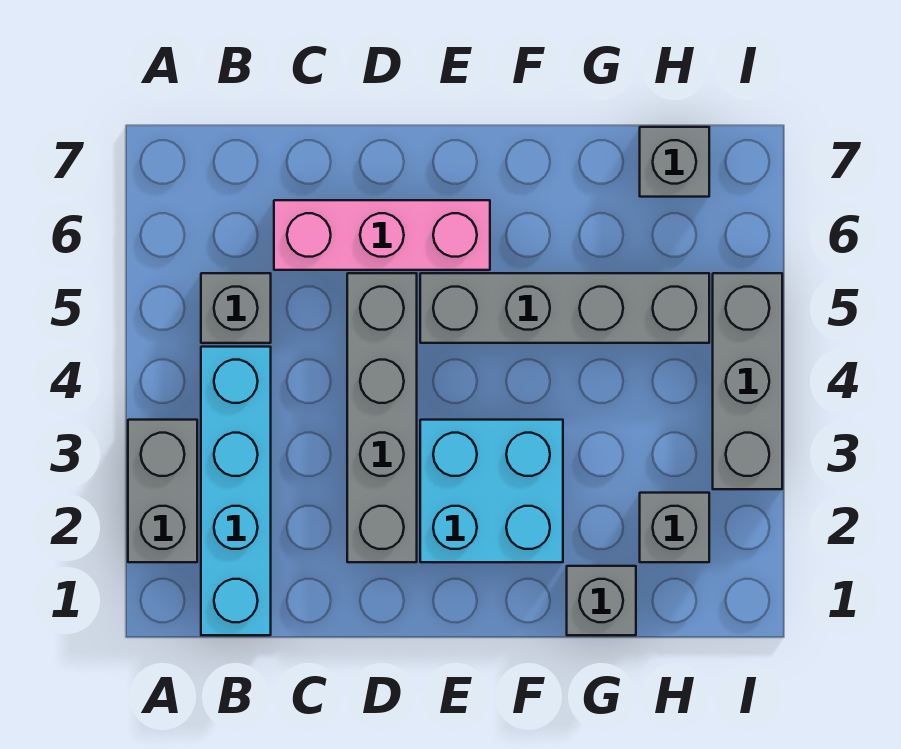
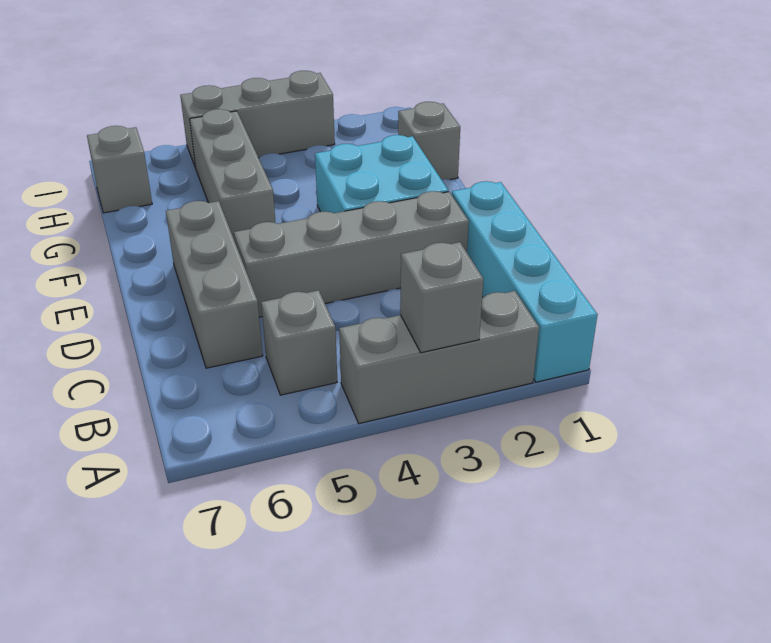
grey 1x2 brick [128,420,197,562] -> grey 1x3 brick [339,291,539,424]
cyan 1x4 brick [201,347,271,635] -> cyan 1x4 brick turned to [452,181,598,382]
pink 1x3 brick [274,200,490,270] -> grey 1x3 brick [166,201,263,368]
grey 1x4 brick [420,273,709,343] -> grey 1x3 brick [190,109,275,241]
grey 1x1 brick [640,493,709,562] -> grey 1x1 brick moved to [400,242,483,353]

